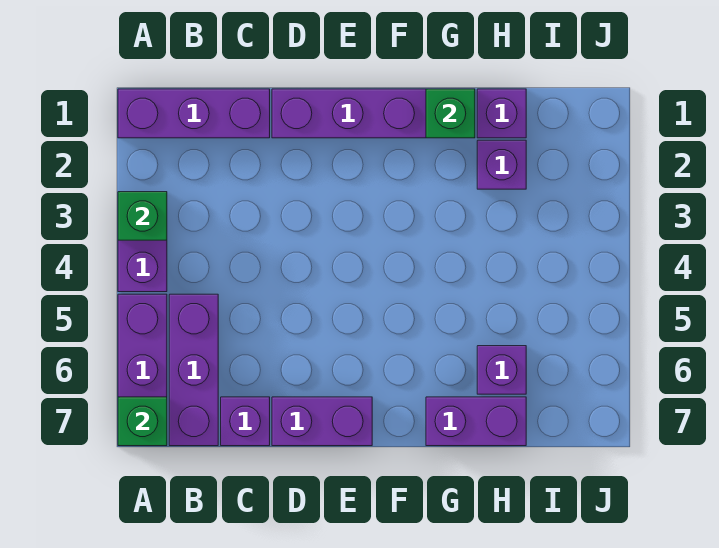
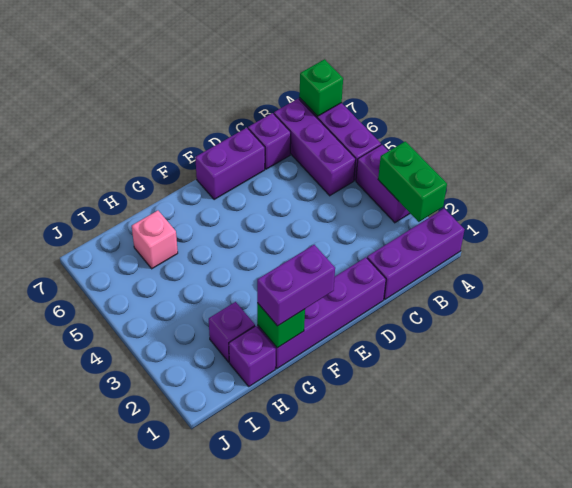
green 1x1 brick [118,192,167,240] -> green 1x2 brick [378,141,447,222]
purple 1x2 brick [426,397,526,446] -> purple 1x2 brick moved to [257,245,335,326]
purple 1x1 brick [477,346,526,394] -> pink 1x1 brick [132,211,178,269]

